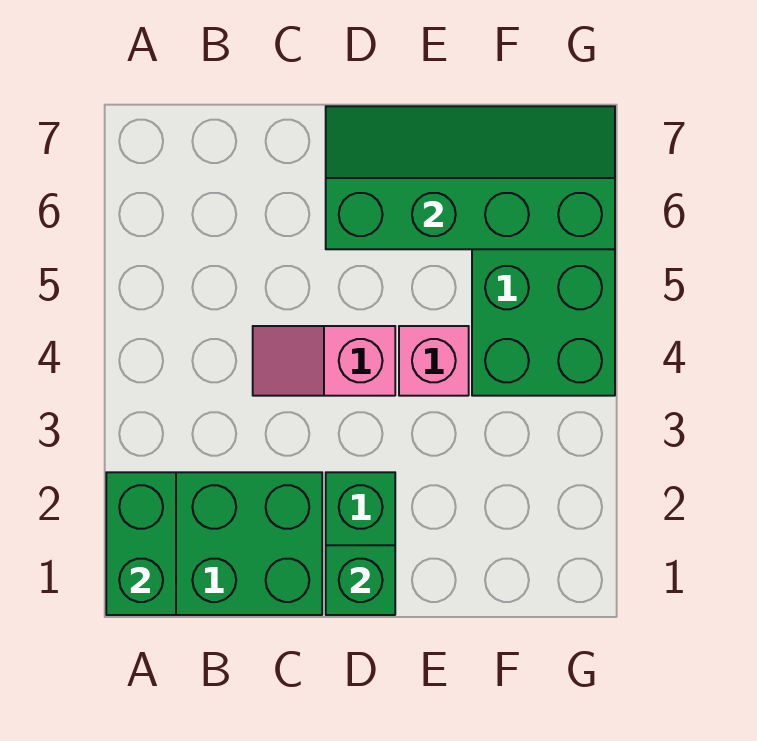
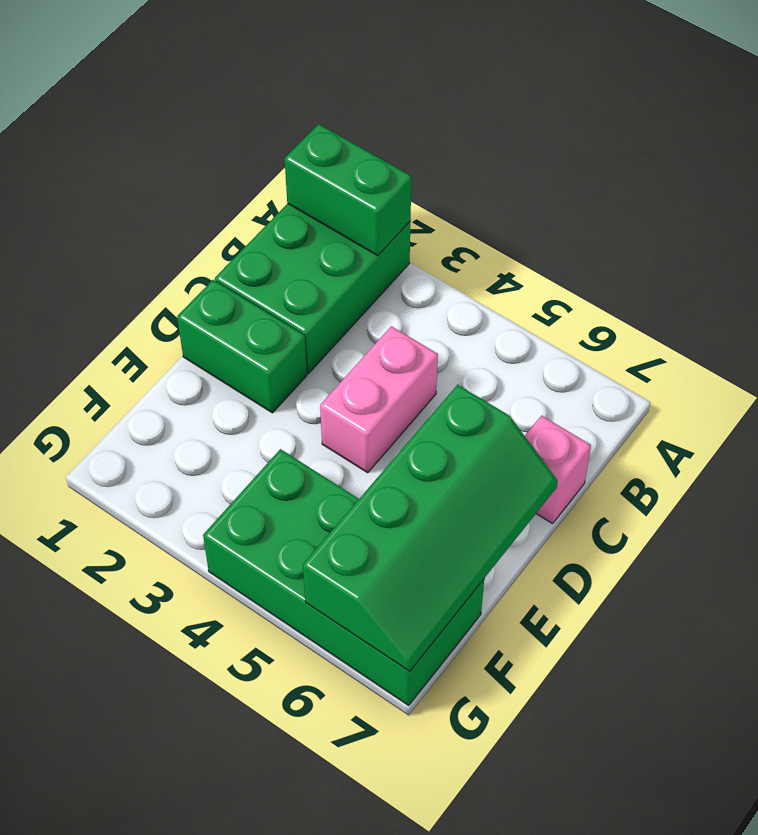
pink 1x2 slope [253,326,395,396] -> pink 1x2 brick [320,326,438,473]
green 1x1 brick [326,545,395,615] -> none
pink 1x1 brick [399,326,469,396] -> pink 1x1 brick moved to [525,416,591,524]

